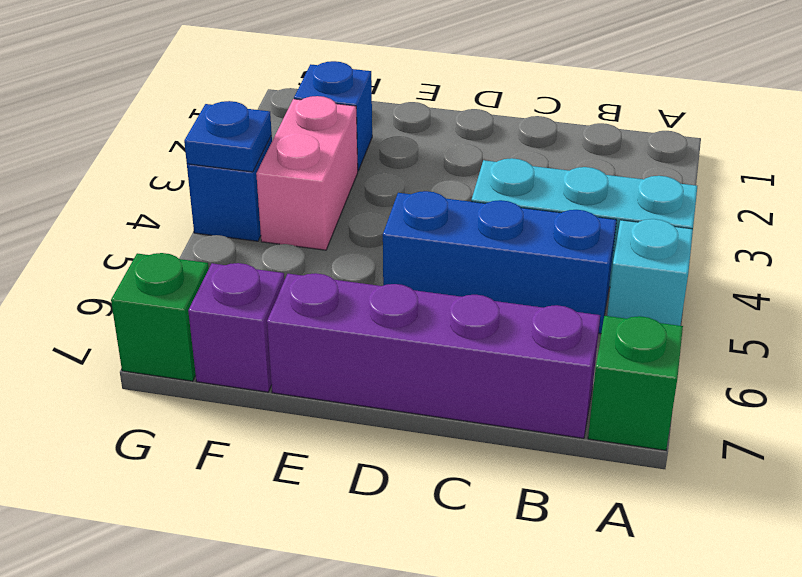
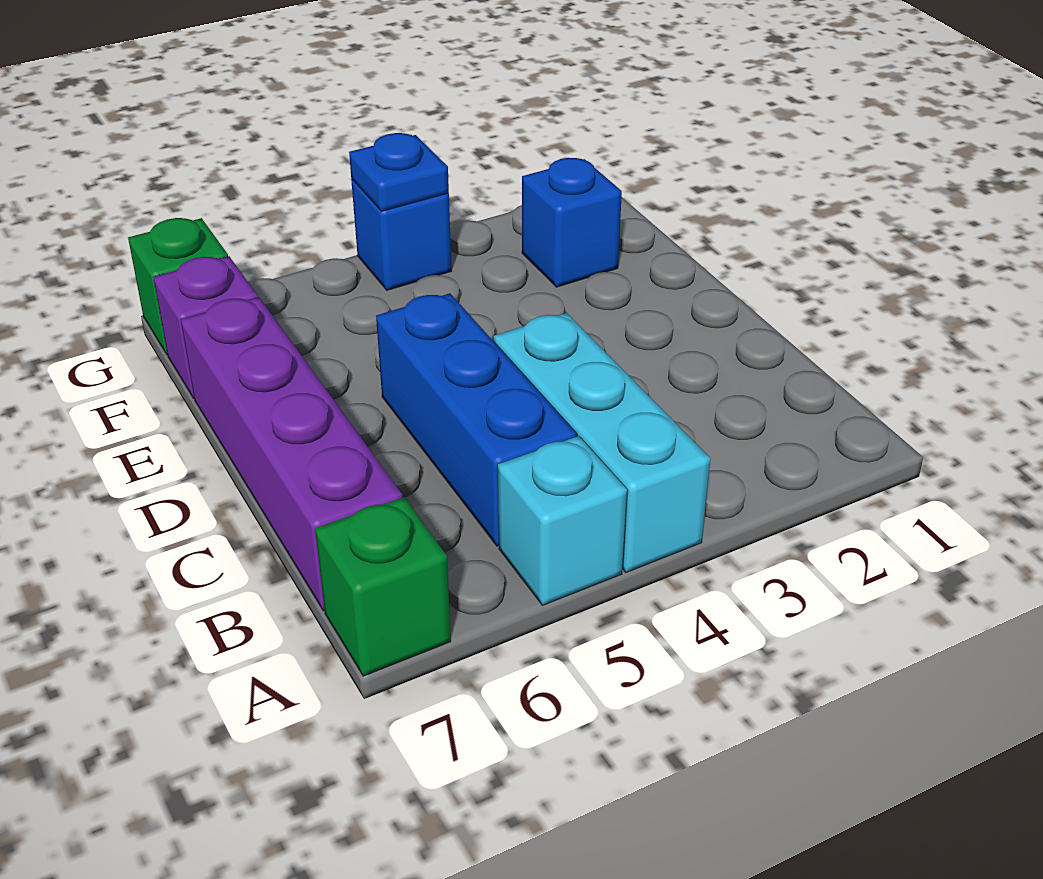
pink 1x2 brick [256,96,358,250] -> none

